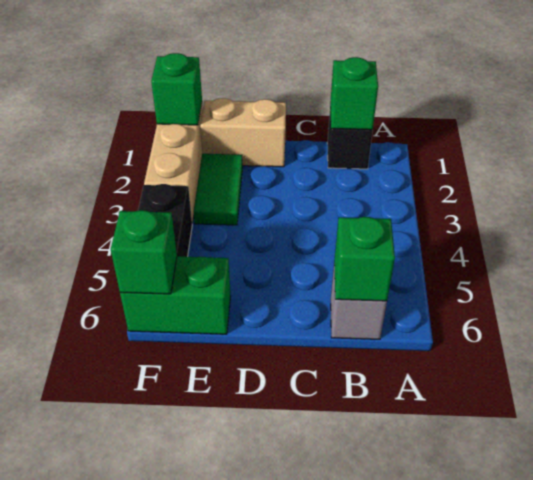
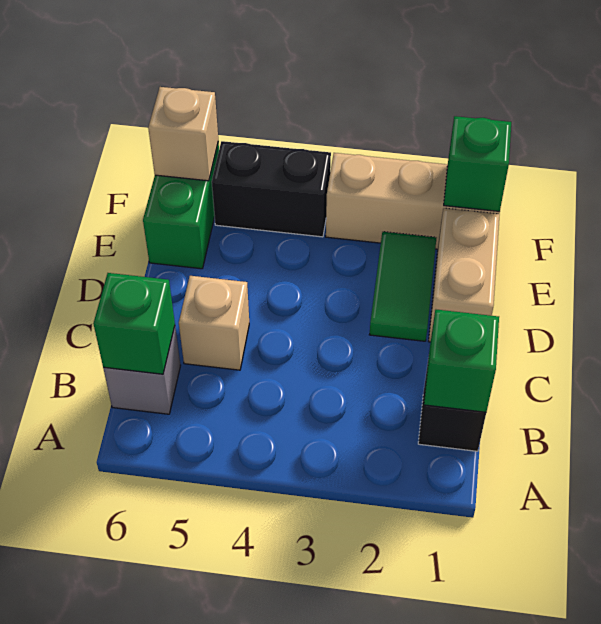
none -> tan 1x1 brick [179,276,249,370]
green 1x2 tile [194,154,243,225] -> green 1x2 tile turned to [369,232,436,341]
green 1x1 brick [111,210,177,294] -> tan 1x1 brick [148,87,218,181]

